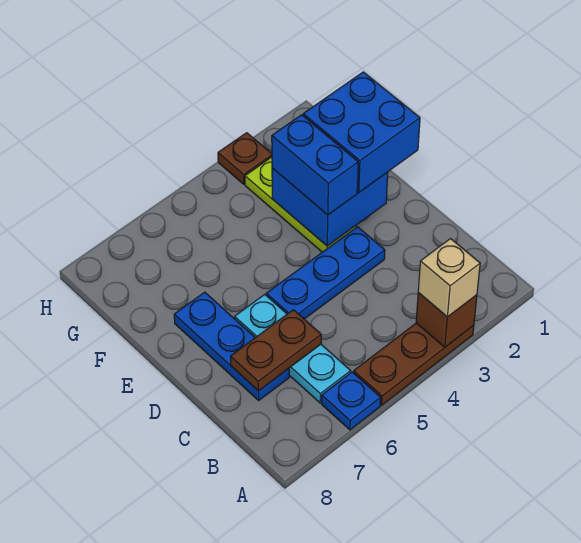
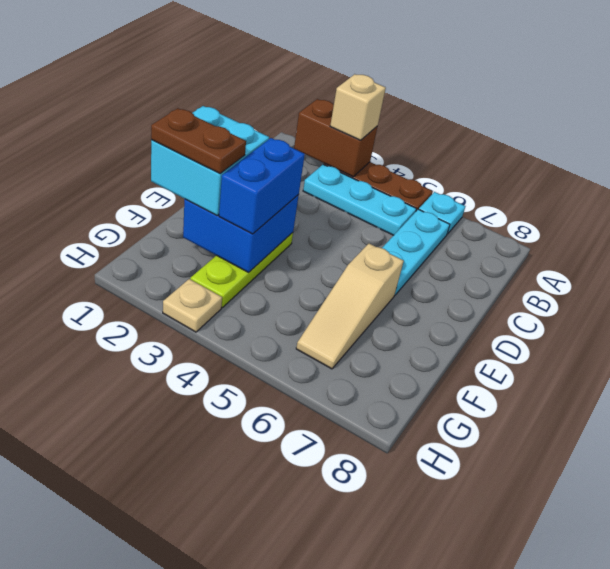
brown 1x1 brick [416,293,477,347] -> brown 1x2 brick [294,99,378,177]
blue 1x1 plate [322,372,381,430] -> cyan 1x1 plate [419,192,465,234]
none -> cyan 1x3 plate [303,164,416,235]
brown 1x2 plate [231,310,321,391] -> brown 1x2 plate moved to [151,108,246,174]
blue 1x3 plate [174,292,289,400] -> none
blue 1x3 plate [266,227,385,319] -> none
blue 2x2 brick [303,72,420,192] -> cyan 2x2 brick [151,106,269,216]
none -> tan 1x3 slope [296,244,404,369]
brown 1x1 plate [218,133,272,184] -> tan 1x1 plate [163,279,222,332]

